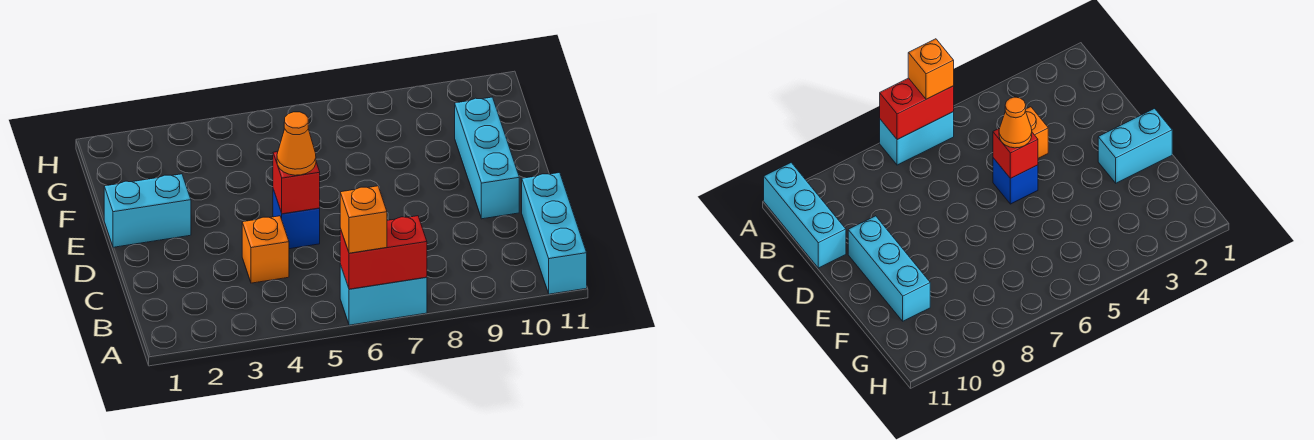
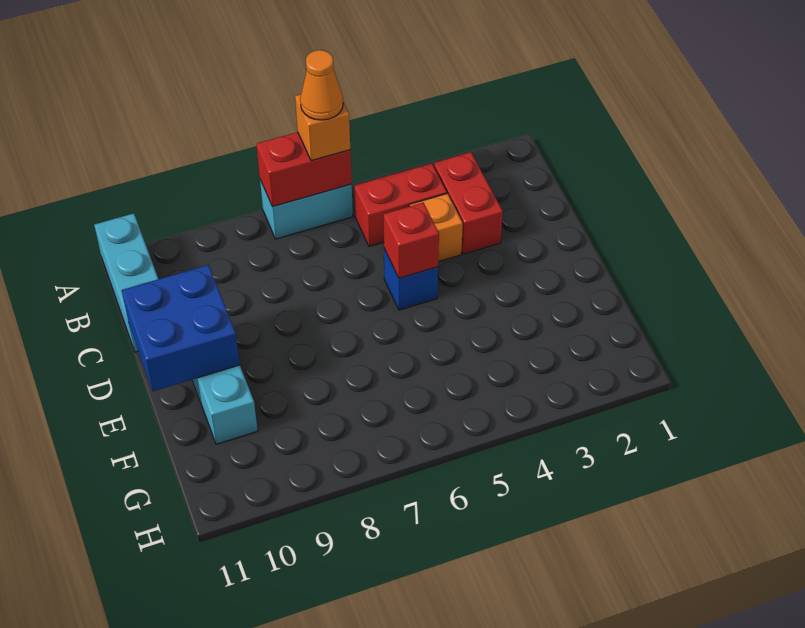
none -> red 1x2 brick [434,152,503,254]
none -> red 1x2 brick [354,163,447,247]
orange 1x1 cone [277,112,316,175] -> orange 1x1 cone moved to [300,50,343,120]
none -> blue 2x2 brick [122,265,240,391]
cyan 1x2 brick [104,174,191,247] -> none

